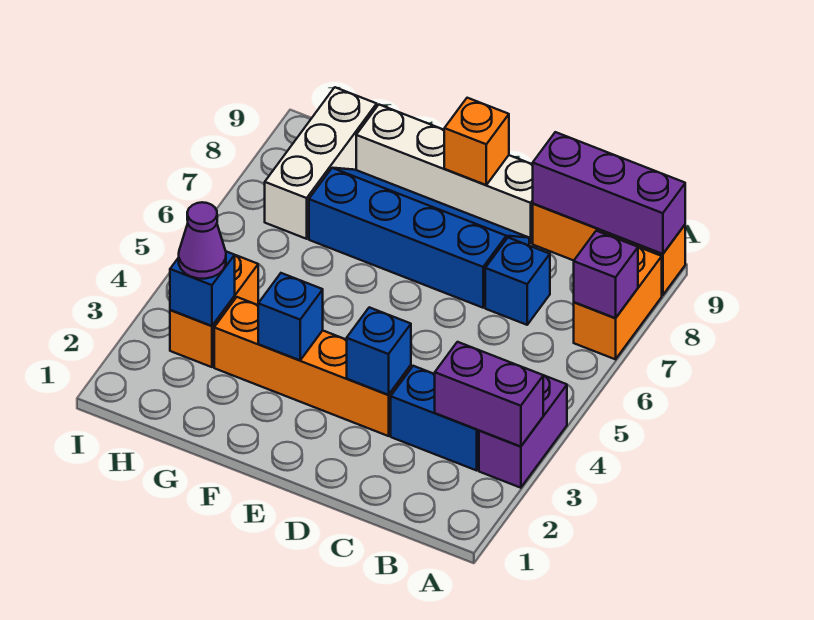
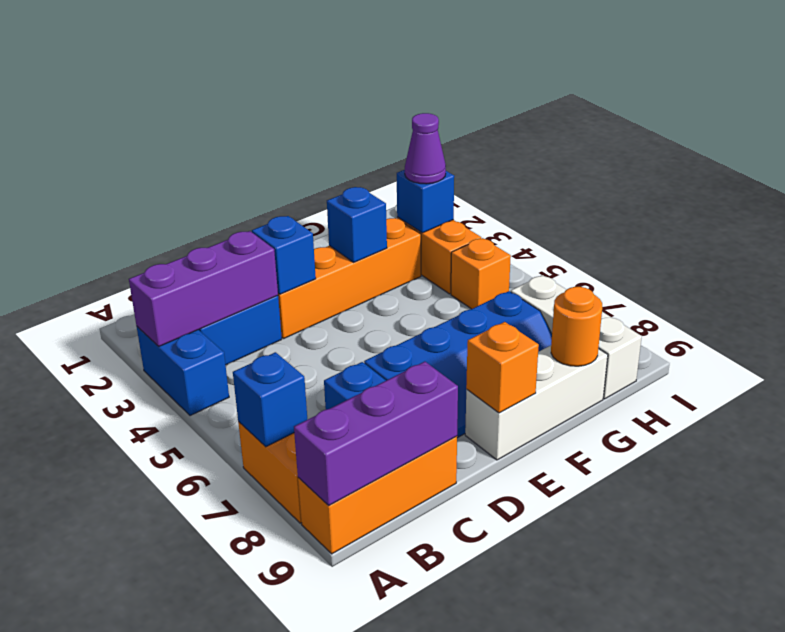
purple 1x2 brick [479,375,567,488] -> blue 1x2 brick [137,327,229,416]
purple 1x2 brick [435,342,543,447] -> purple 1x3 brick [129,231,278,346]
purple 1x1 brick [574,231,638,318] -> blue 1x1 brick [233,352,307,447]
white 1x4 brick [356,105,533,244] -> white 1x3 brick [465,345,608,460]
none -> orange 1x1 round brick [551,287,602,366]
none -> orange 1x1 brick [451,238,511,309]

